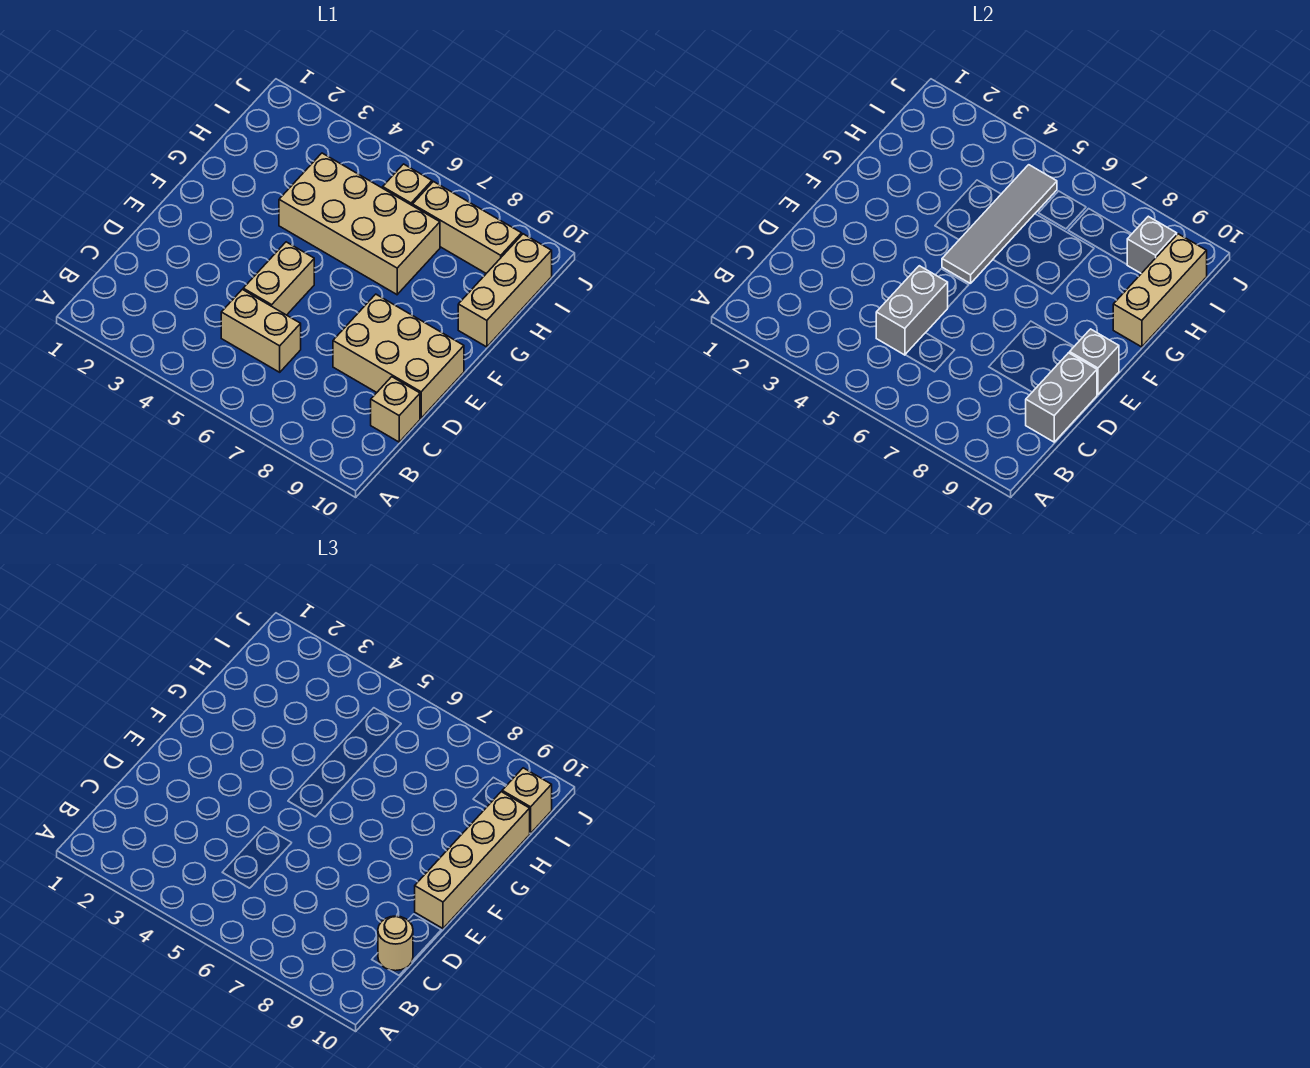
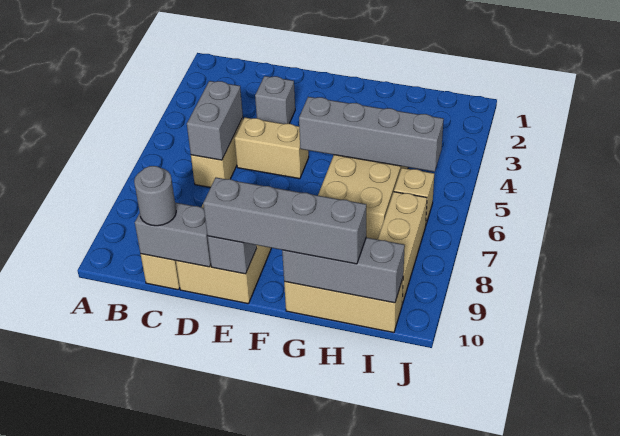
grey 1x2 brick [876,266,948,355] -> grey 1x2 brick turned to [187,81,243,160]
tan 1x1 round brick [378,916,413,971] -> grey 1x1 round brick [134,166,176,226]
tan 1x4 brick [415,792,530,928] -> grey 1x4 brick [203,178,366,264]
grey 1x4 tile [942,165,1057,284] -> grey 1x4 brick [299,97,444,172]
tan 1x3 brick [1113,234,1207,347] -> grey 1x3 brick [282,238,405,303]
grey 1x1 brick [1127,216,1177,273] -> grey 1x1 brick moved to [255,76,295,124]
tan 1x1 brick [502,768,552,833] -> none

